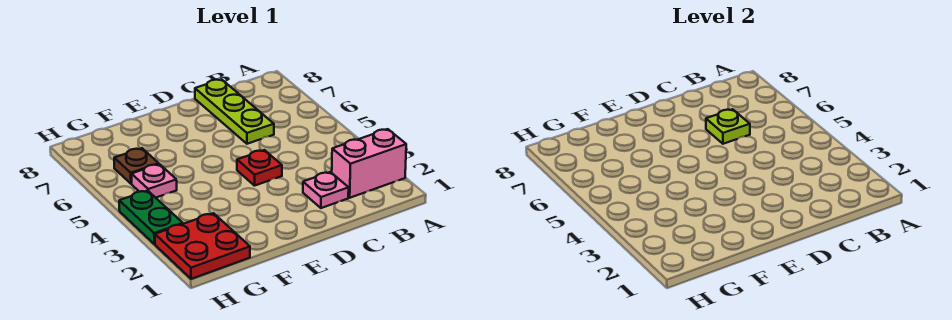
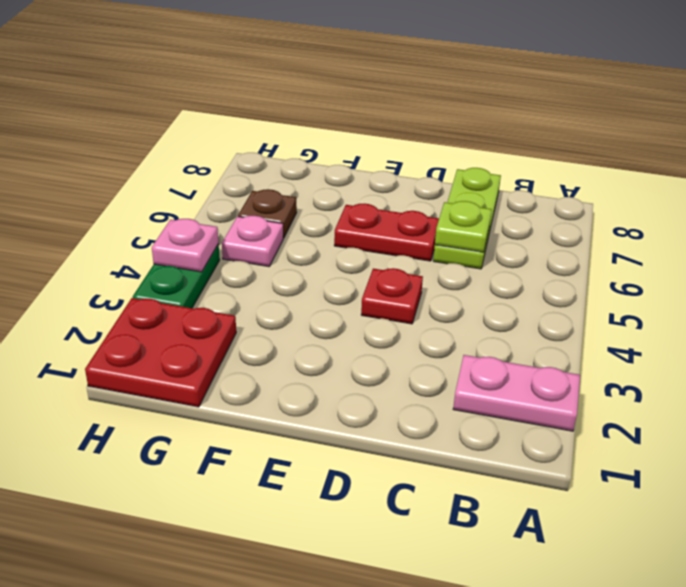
pink 1x2 brick [332,129,406,198] -> pink 1x2 plate [453,355,580,431]
pink 1x1 plate [303,172,349,208] -> pink 1x1 plate moved to [152,219,219,272]
none -> red 1x2 plate [334,204,439,261]

